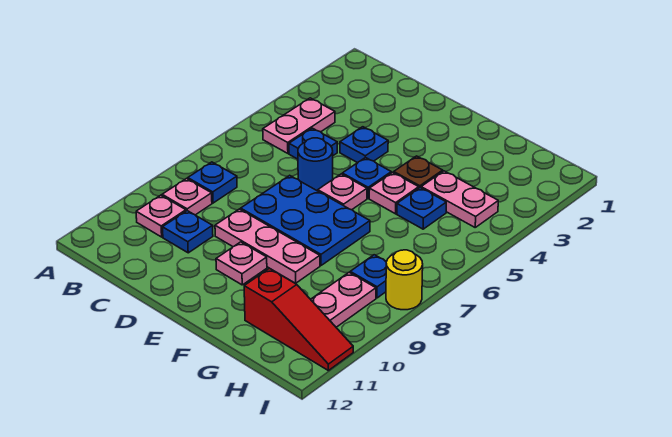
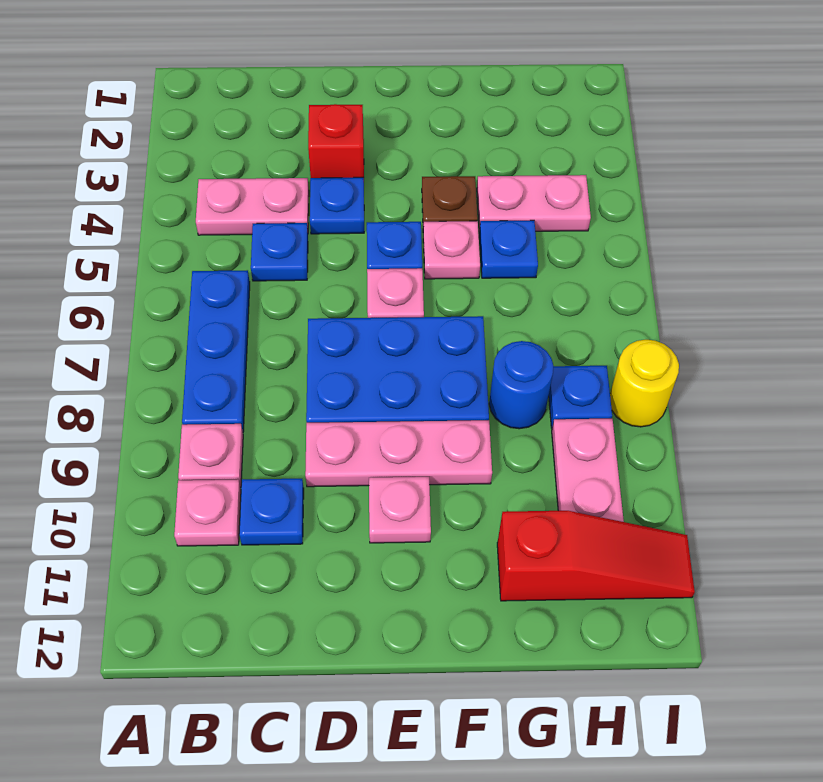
pink 1x2 plate [263,98,335,153] -> pink 1x2 plate turned to [196,178,309,235]
blue 1x1 plate [188,162,237,203] -> blue 1x3 plate [182,270,250,431]
none -> red 1x1 brick [308,104,364,178]
blue 1x1 round brick [298,138,333,191] -> blue 1x1 round brick moved to [489,341,554,429]

